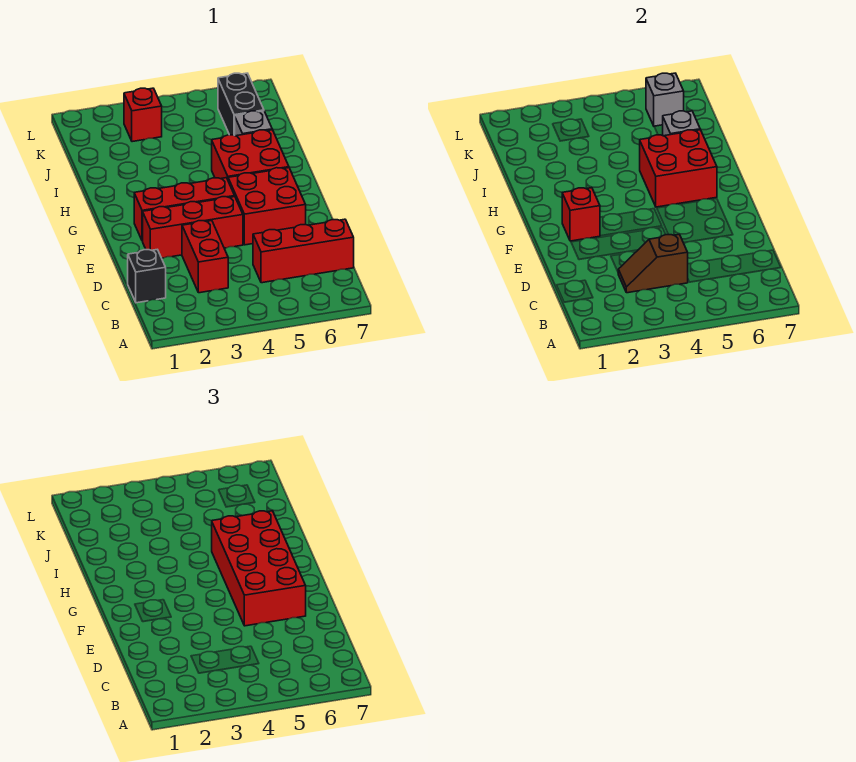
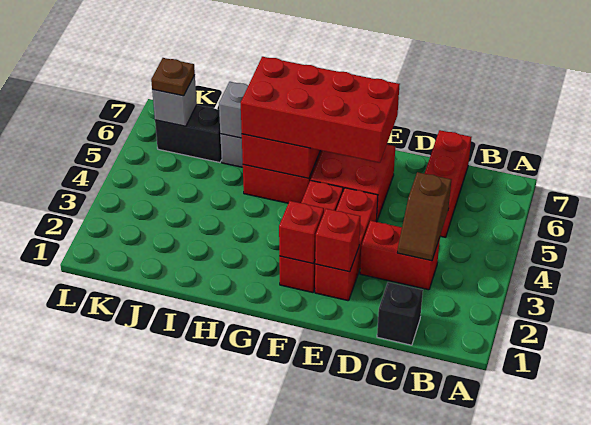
red 1x1 brick [124,88,162,142] -> red 1x1 brick moved to [315,209,360,272]
none -> brown 1x1 plate [151,58,195,96]

